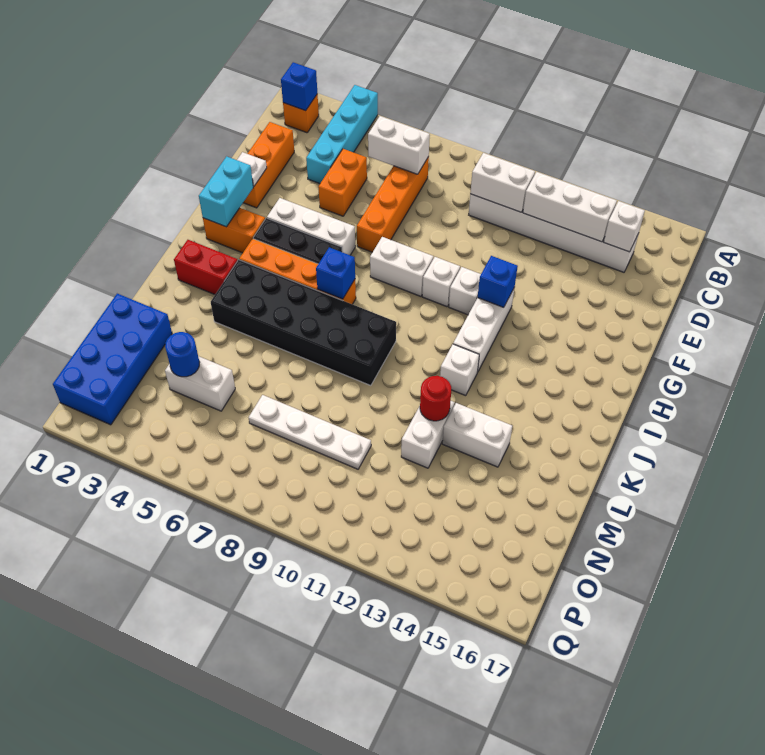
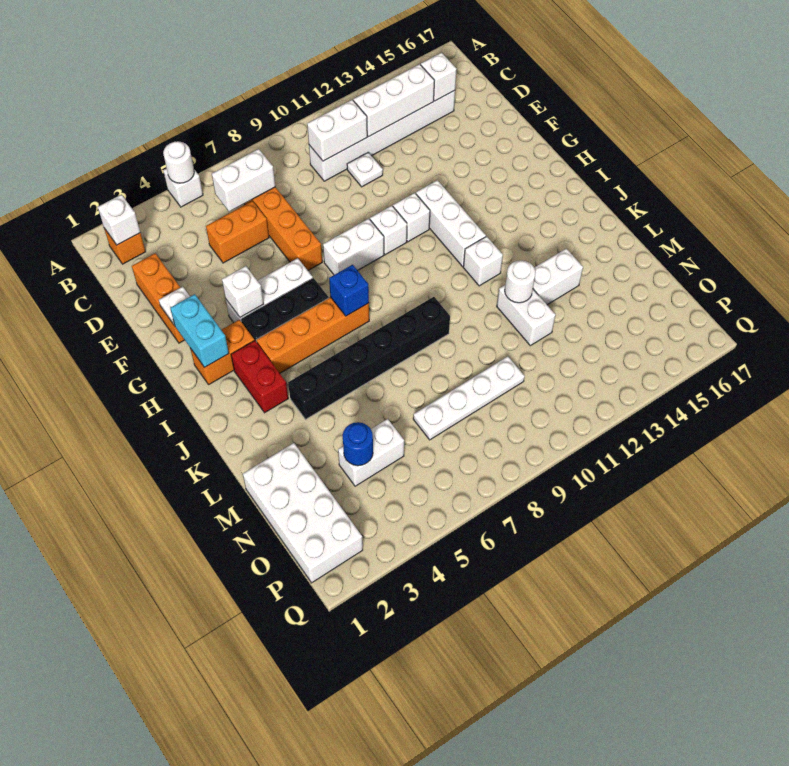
cyan 1x4 brick [306,85,378,184] -> none
none -> white 1x1 brick [163,168,203,207]
none -> white 1x1 round brick [163,141,194,183]
blue 1x1 brick [281,62,317,111] -> white 1x1 brick [98,195,140,245]
orange 1x2 brick [318,149,367,216] -> orange 1x2 brick turned to [206,201,269,263]
none -> white 1x1 plate [347,153,383,187]
none -> white 1x1 brick [222,266,264,317]
blue 1x1 brick [478,256,518,307] -> none
red 1x2 brick [174,240,238,294] -> red 1x2 brick turned to [231,340,288,413]
black 2x6 brick [211,260,396,386] -> black 1x6 brick [288,297,450,419]
red 1x1 round brick [420,376,451,421] -> white 1x1 round brick [505,260,535,303]
blue 2x4 brick [53,294,172,425] -> white 2x4 brick [243,443,363,583]

